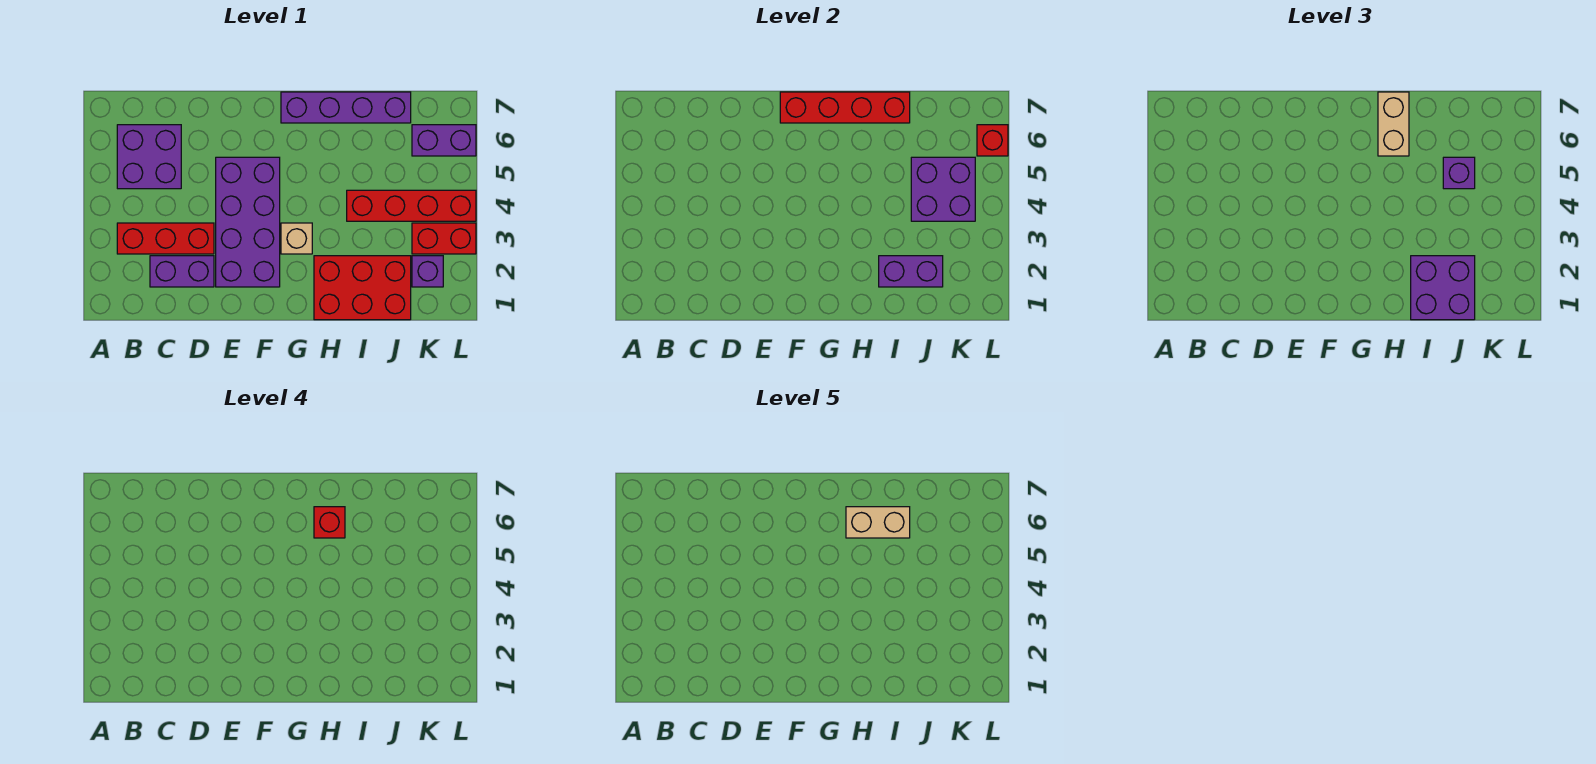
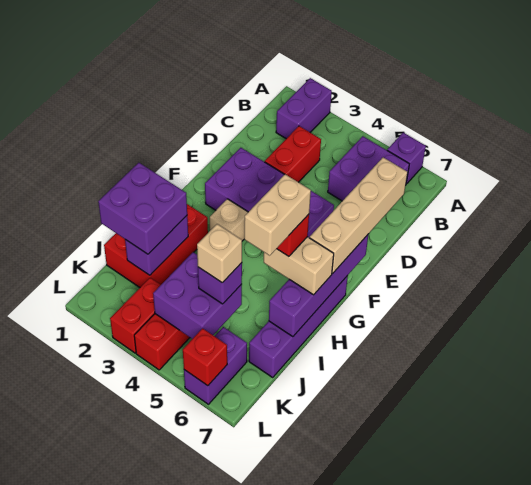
red 1x3 brick [117,223,214,254] -> red 1x2 brick [265,126,321,182]
purple 1x2 brick [150,256,214,287] -> purple 1x2 brick moved to [276,78,332,139]
none -> tan 1x4 brick [310,157,407,274]
red 1x4 brick [780,92,910,123] -> purple 1x4 brick [269,235,368,337]
none -> tan 1x1 brick [197,224,242,283]
purple 1x1 brick [412,256,443,287] -> purple 1x1 brick moved to [387,133,426,184]

